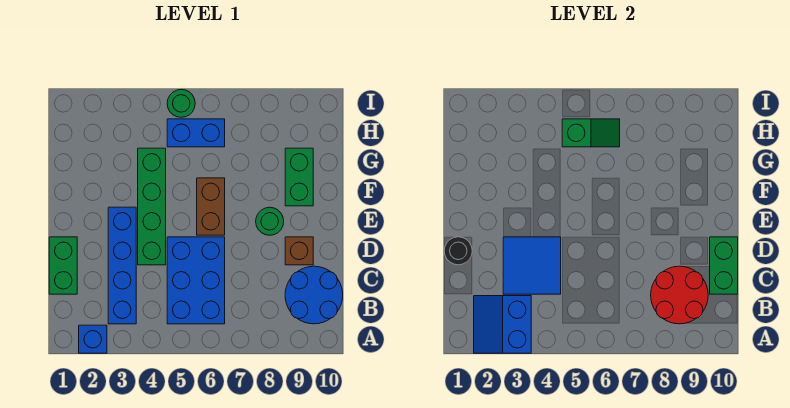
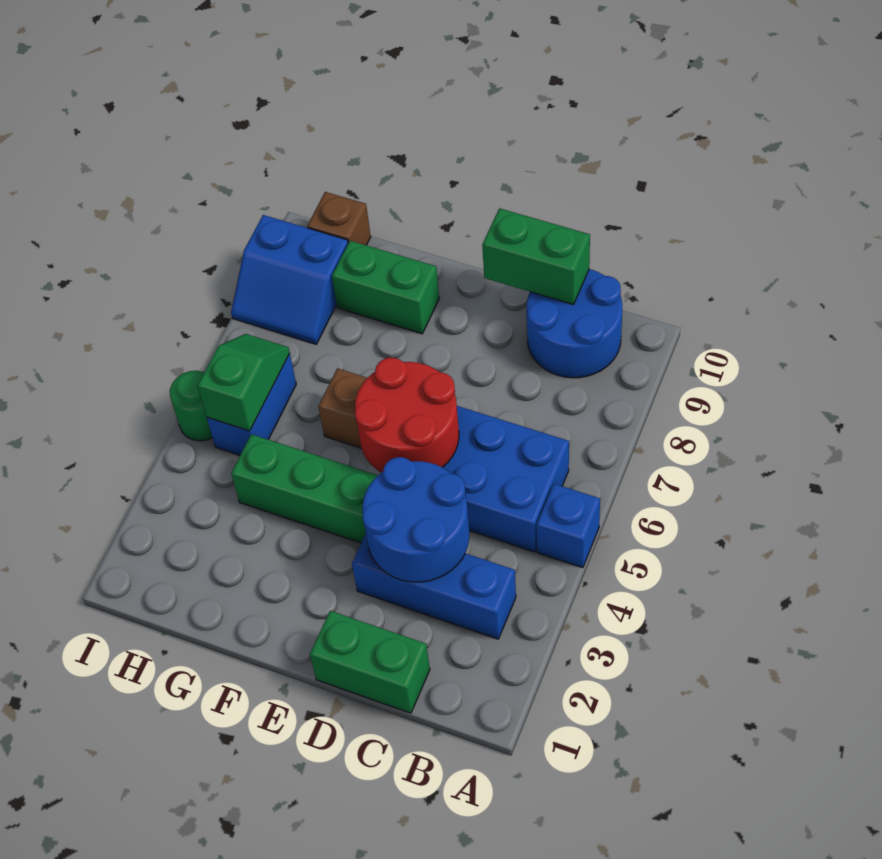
blue 1x1 brick [79,325,107,353] -> blue 1x1 brick moved to [537,484,600,568]
blue 2x2 slope [474,296,531,353] -> blue 2x2 slope moved to [231,215,348,344]
blue 1x4 brick [108,207,136,324] -> blue 1x3 brick [352,534,516,639]
red 2x2 round brick [651,266,708,324] -> red 2x2 round brick moved to [355,358,459,473]
blue 2x2 tile [503,237,561,294] -> blue 2x2 round brick [362,457,469,582]
black 1x1 round brick [444,237,472,265] -> none
brown 1x1 brick [285,237,313,265] -> brown 1x1 brick moved to [307,192,371,245]
green 1x1 round brick [256,207,284,235] -> none

